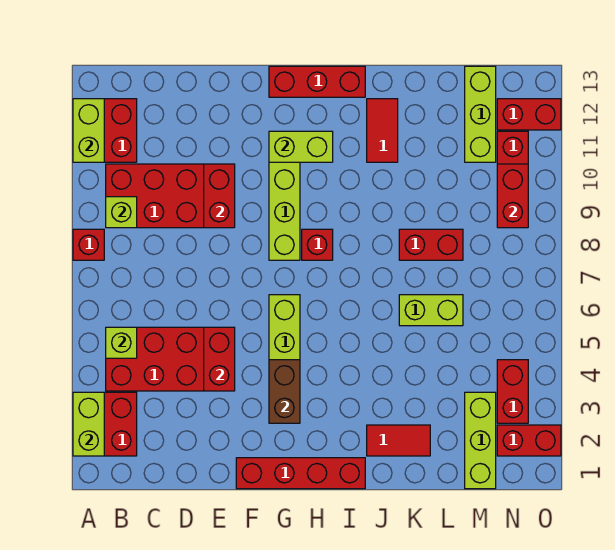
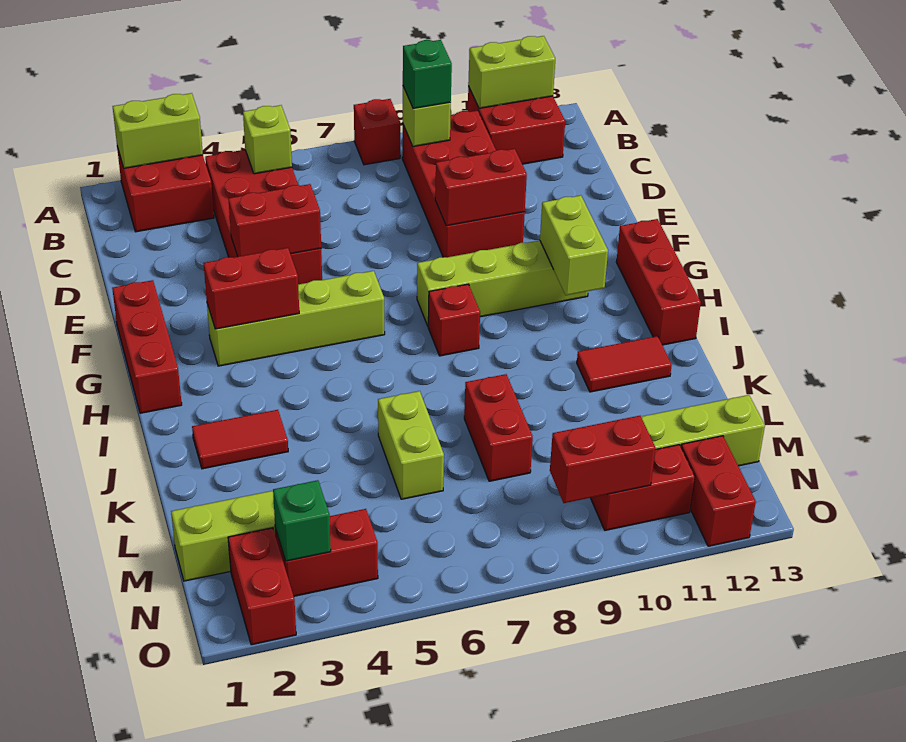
none -> green 1x1 brick [403,40,452,108]
red 1x4 brick [236,458,365,489] -> red 1x3 brick [112,280,182,413]
brown 1x2 brick [269,360,300,423] -> red 1x2 brick [204,248,299,329]
red 1x2 tile [367,425,430,456] -> red 1x2 tile turned to [192,410,288,469]
none -> green 1x1 brick [273,480,331,561]

